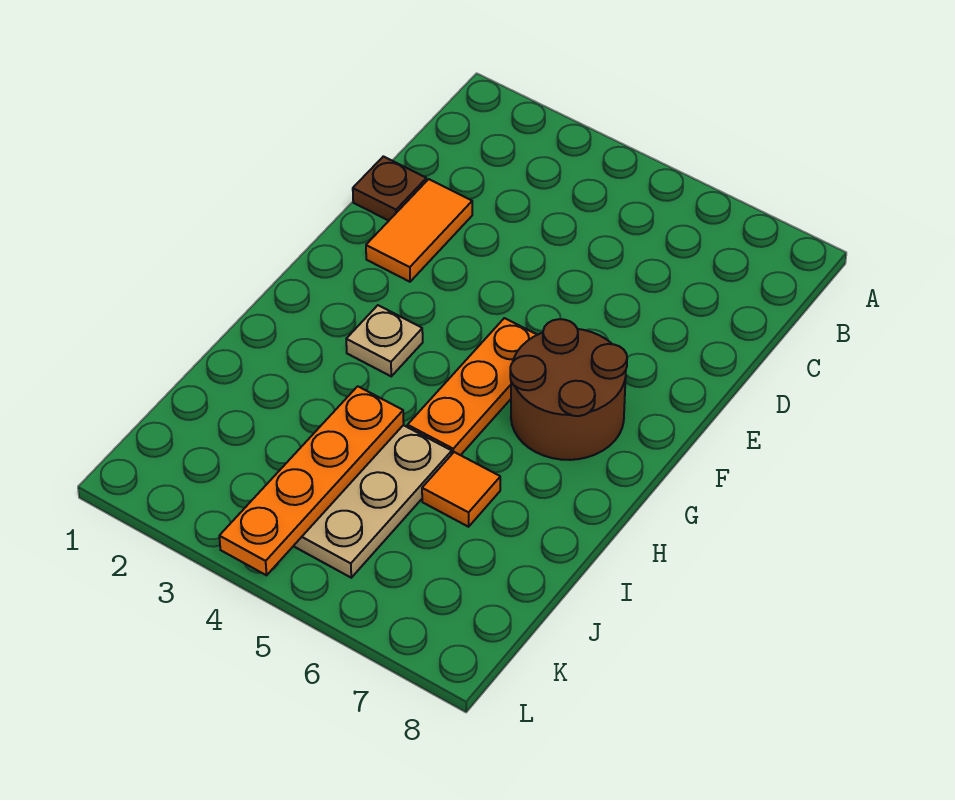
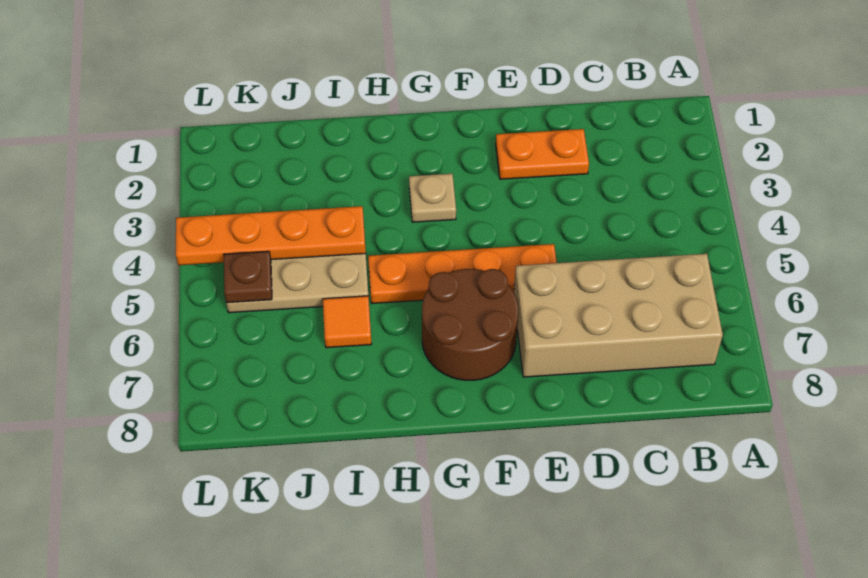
none -> tan 2x4 brick [514,254,723,377]
brown 1x1 plate [353,156,427,221] -> brown 1x1 plate moved to [224,251,272,303]
orange 1x2 tile [366,179,472,282] -> orange 1x2 plate [496,129,589,179]
orange 1x3 plate [407,318,537,455] -> orange 1x4 plate [368,244,557,303]

